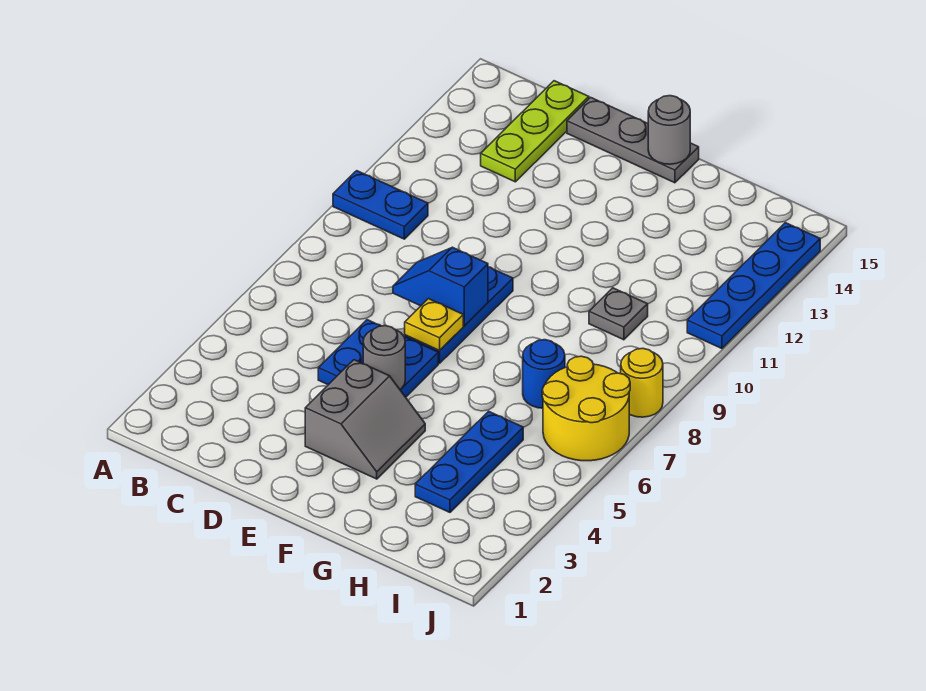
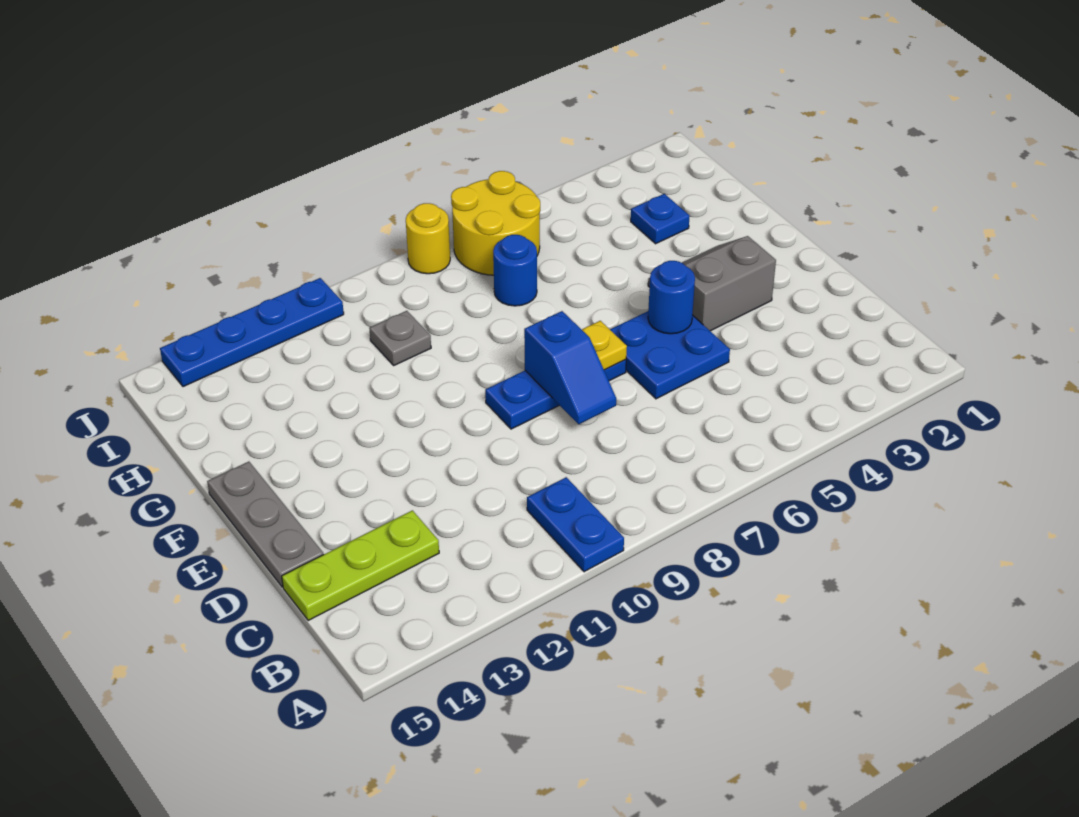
grey 1x1 round brick [363,326,405,389] -> blue 1x1 round brick [648,261,695,334]
grey 1x1 round brick [648,96,690,164] -> none
blue 1x3 plate [415,411,523,512] -> blue 1x1 plate [631,194,690,244]

